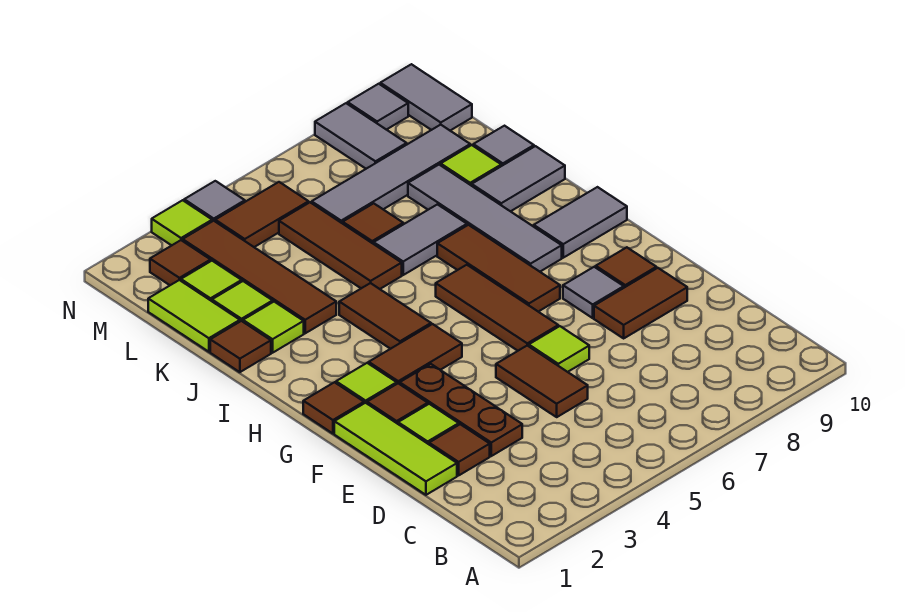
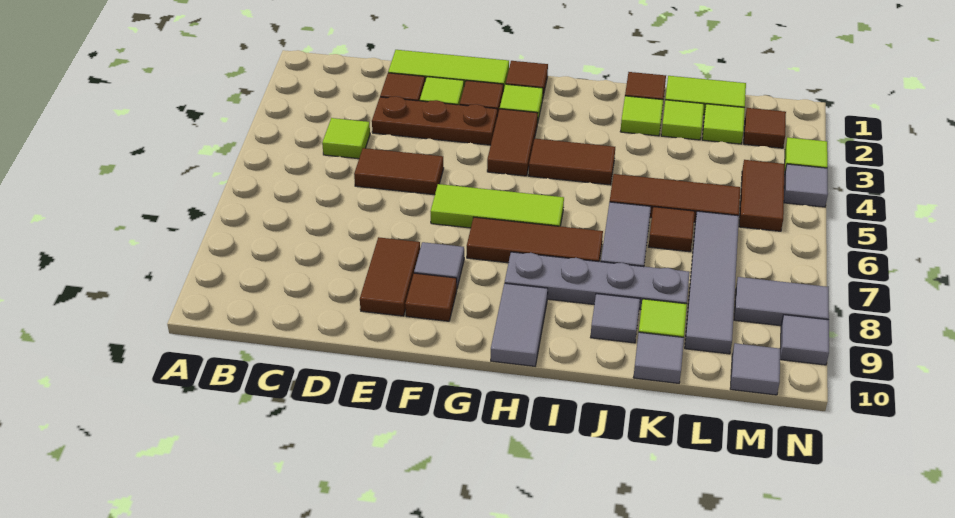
lime 1x1 tile [529,326,589,372] -> lime 1x1 tile moved to [322,118,370,159]
brown 1x3 tile [436,265,558,351] -> lime 1x3 tile [431,184,564,228]
grey 1x4 tile [408,165,562,272] -> grey 1x4 plate [505,252,690,310]
brown 1x4 tile [183,221,336,333] -> none
grey 1x2 tile [472,146,565,211] -> grey 1x1 tile [591,294,640,343]
grey 1x2 tile [380,64,472,131] -> grey 1x1 tile [730,343,780,395]

